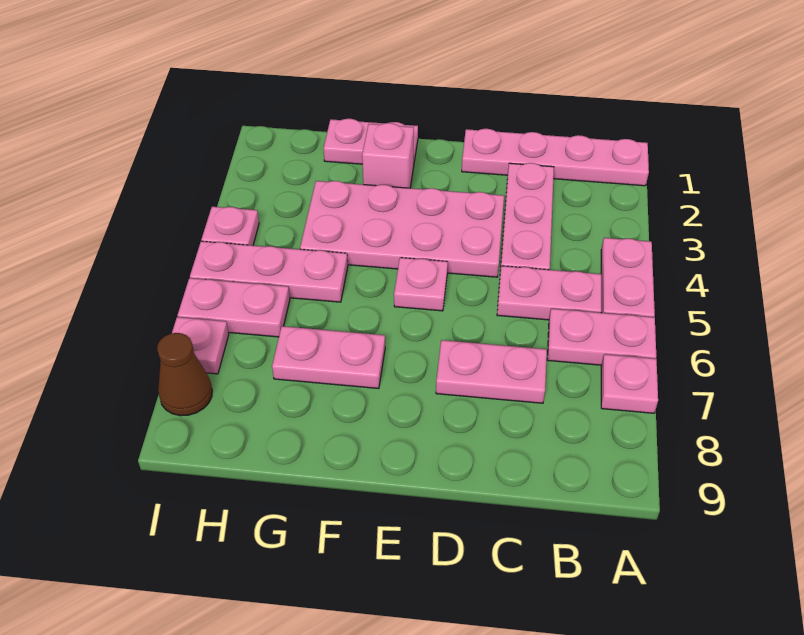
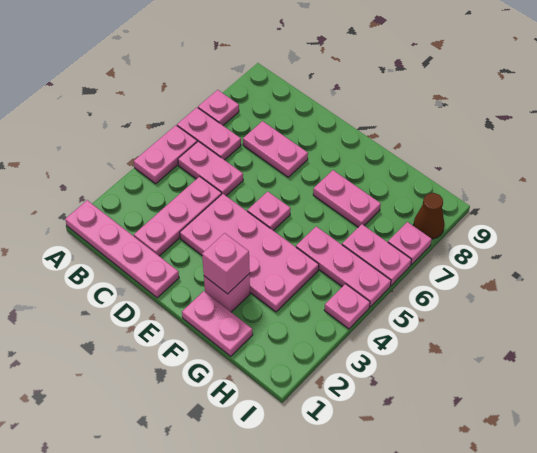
none -> pink 1x1 brick [202,233,250,294]

